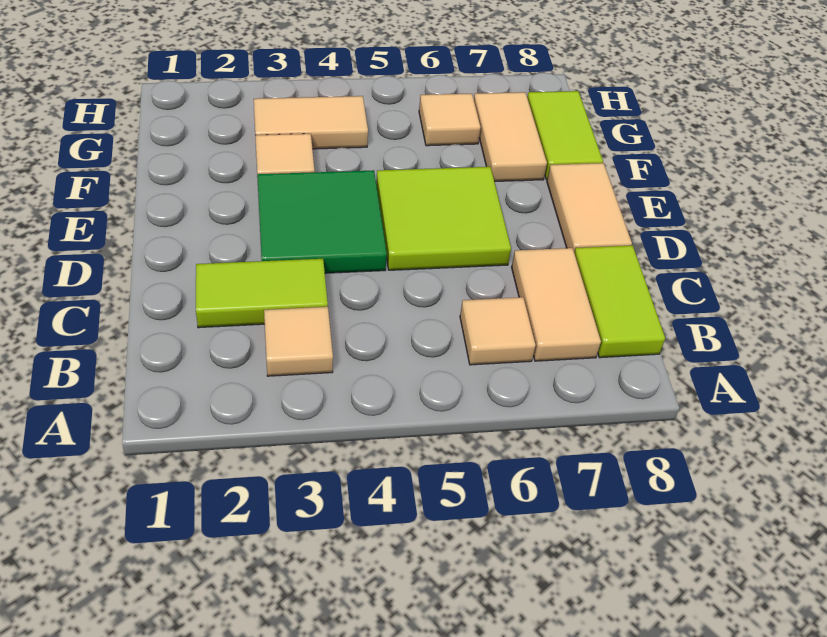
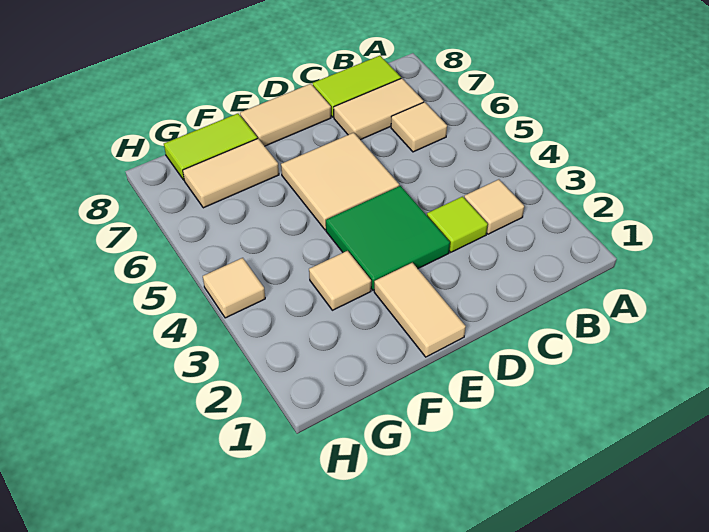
lime 1x2 tile [196,259,328,328] -> lime 1x1 tile [427,197,488,252]
lime 2x2 tile [376,167,511,270] -> tan 2x2 tile [281,133,399,230]
tan 1x2 tile [254,96,368,149] -> tan 1x2 tile moved to [374,263,466,357]
tan 1x1 tile [419,94,481,146] -> tan 1x1 tile moved to [203,258,265,318]

